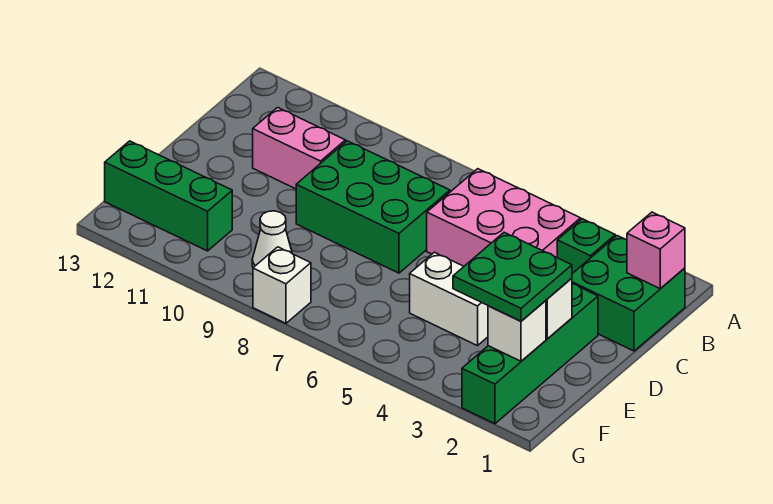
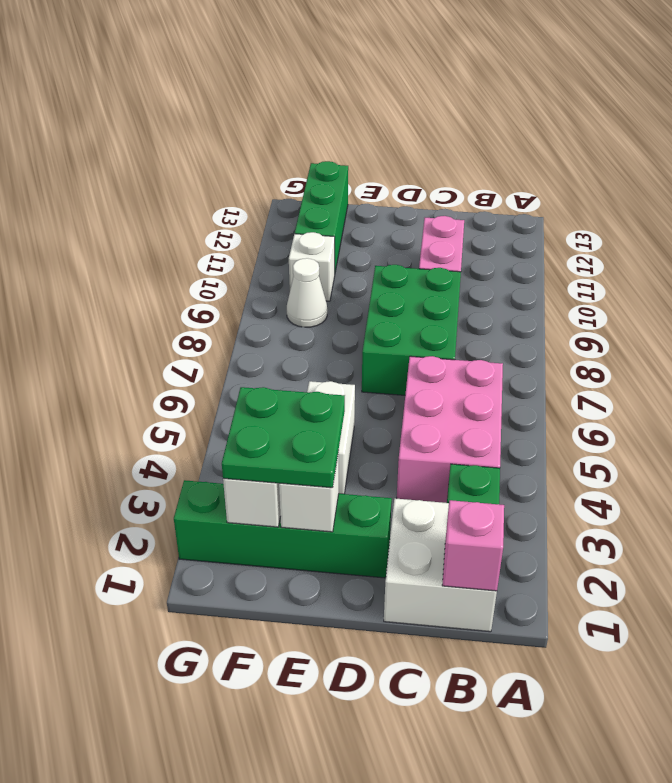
green 2x2 brick [572,236,685,351] -> white 2x2 brick [384,498,497,632]
white 1x1 brick [253,247,311,323] -> white 1x1 brick moved to [289,232,335,301]

